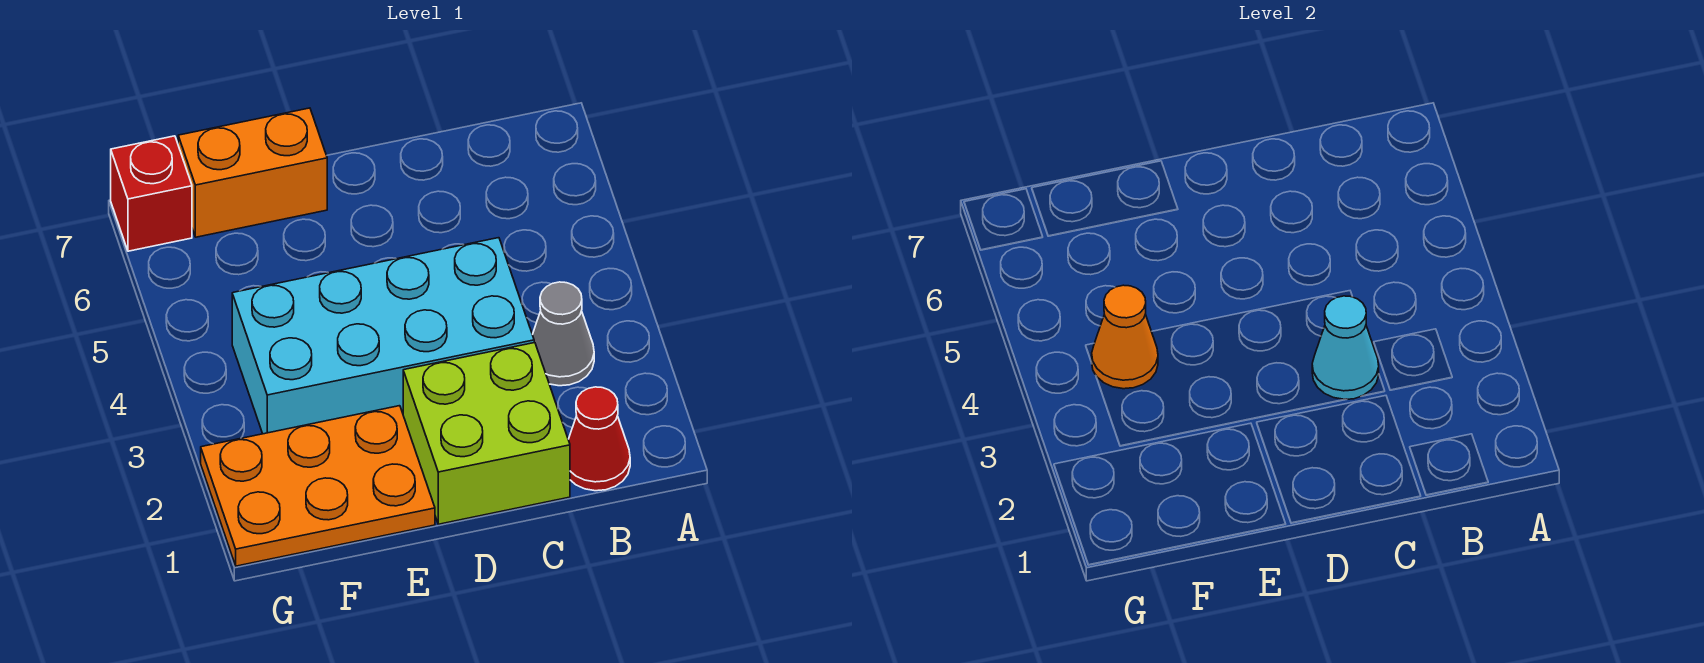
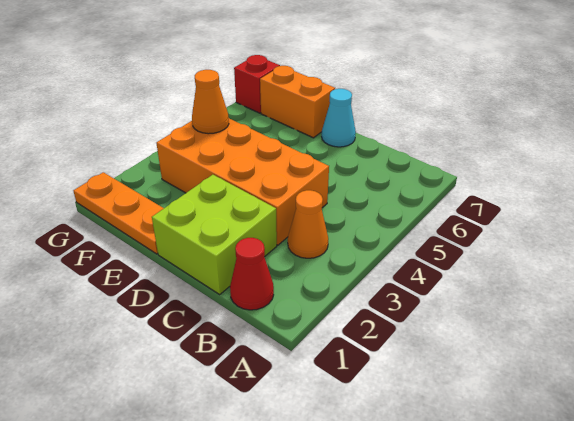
grey 1x1 cone [532,282,594,386] -> orange 1x1 cone [288,190,328,258]
cyan 2x4 brick [232,238,534,434] -> orange 2x4 brick [156,119,329,245]
cyan 1x1 cone [1312,296,1379,399] -> cyan 1x1 cone moved to [322,89,356,147]
orange 2x3 plate [201,406,435,566] -> orange 1x3 plate [73,172,164,254]

